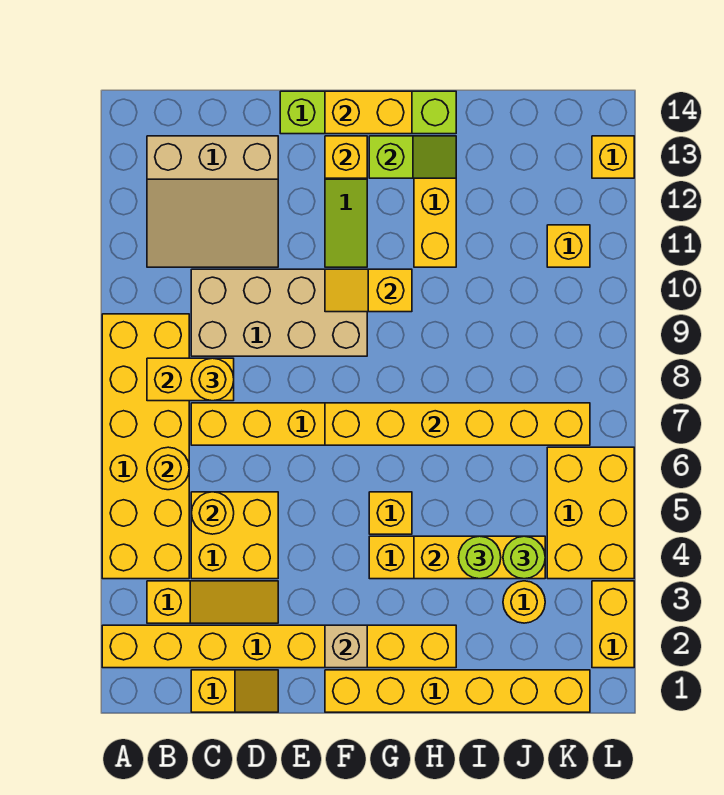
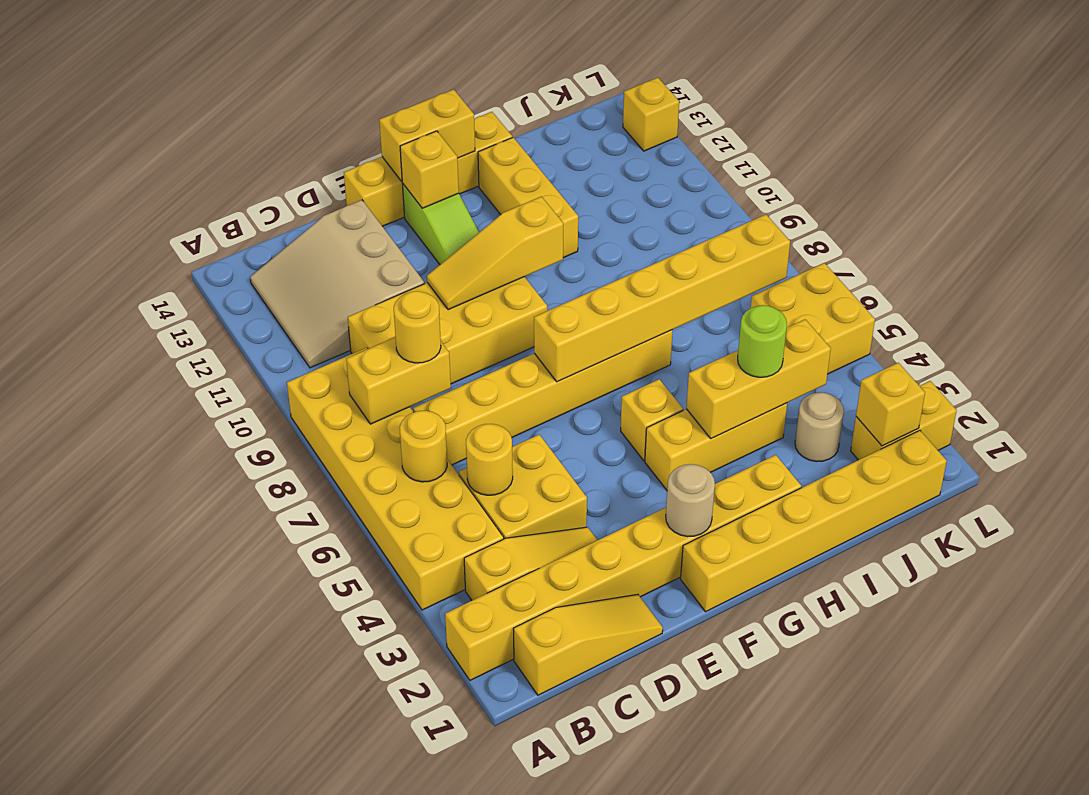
tan 3x3 slope [147,136,278,267] -> tan 3x3 slope turned to [250,200,424,368]
yellow 1x2 slope [191,670,278,712] -> yellow 1x3 slope [513,594,663,695]
tan 2x4 brick [191,269,367,356] -> yellow 2x4 brick [348,277,547,384]
lime 1x4 brick [280,91,456,134] -> yellow 1x4 brick [344,112,512,226]
tan 1x1 brick [325,625,367,668] -> tan 1x1 round brick [666,464,715,537]
yellow 1x2 slope [325,269,412,312] -> yellow 1x3 slope [427,197,563,310]
lime 1x2 slope [369,136,456,178] -> none
yellow 1x1 round brick [503,581,545,623] -> tan 1x1 round brick [795,392,844,462]
lime 1x1 round brick [503,536,545,579] -> none
yellow 2x3 brick [547,447,634,579] -> yellow 2x2 brick [751,263,875,374]
yellow 1x1 brick [547,225,590,267] -> yellow 1x1 brick moved to [856,363,925,446]
yellow 1x2 brick [592,581,634,668] -> yellow 1x2 brick turned to [851,381,957,460]

